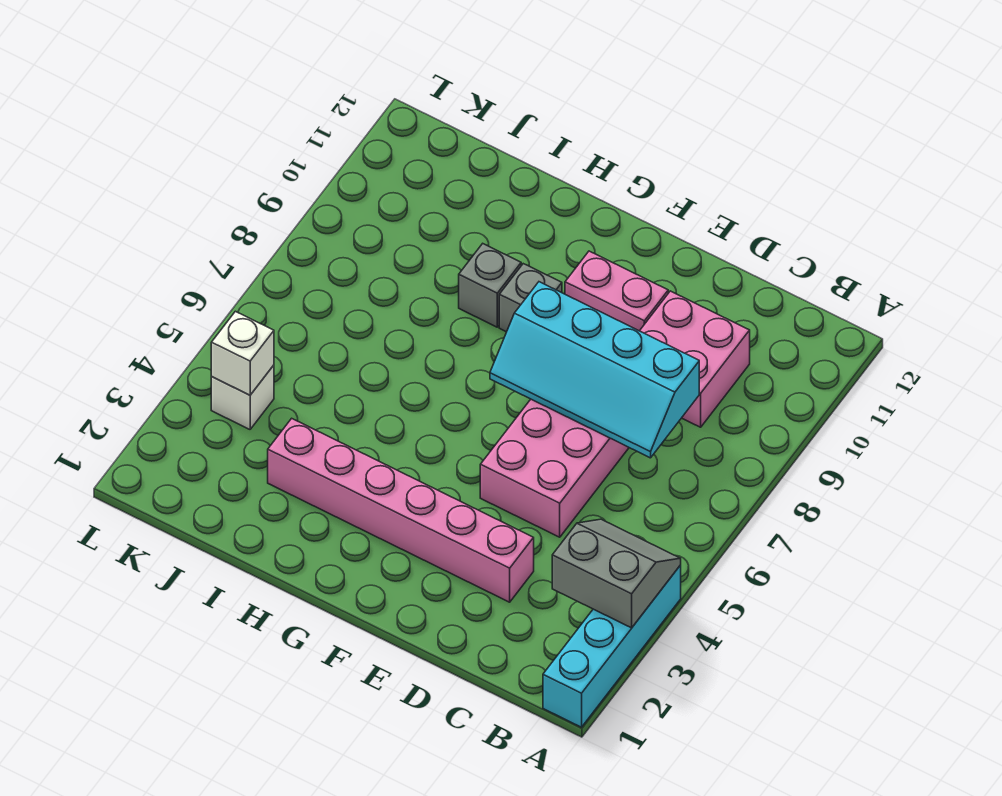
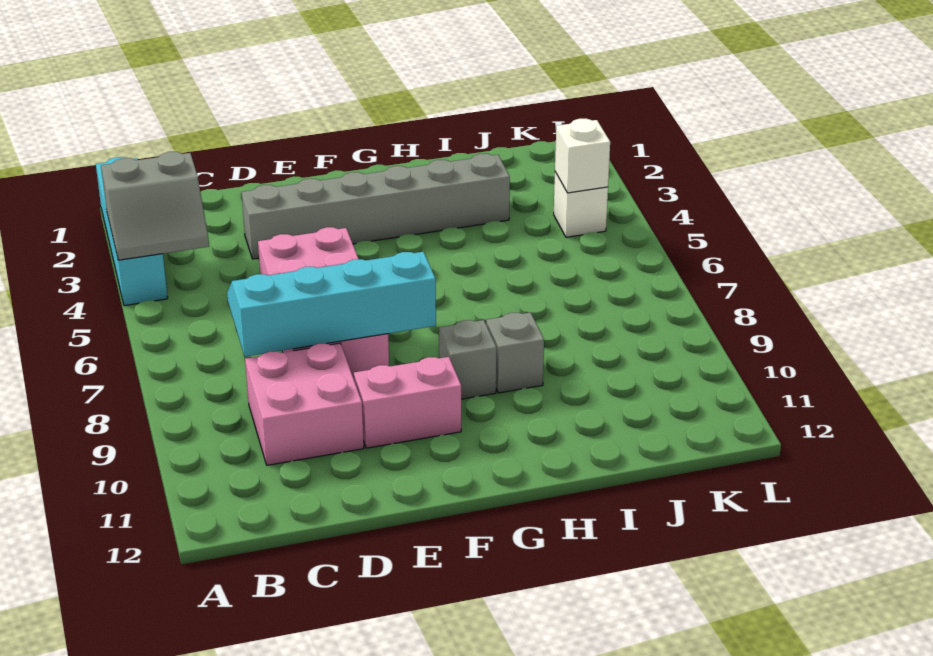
pink 1x6 brick [268,418,534,602] -> grey 1x6 brick [242,154,510,259]

